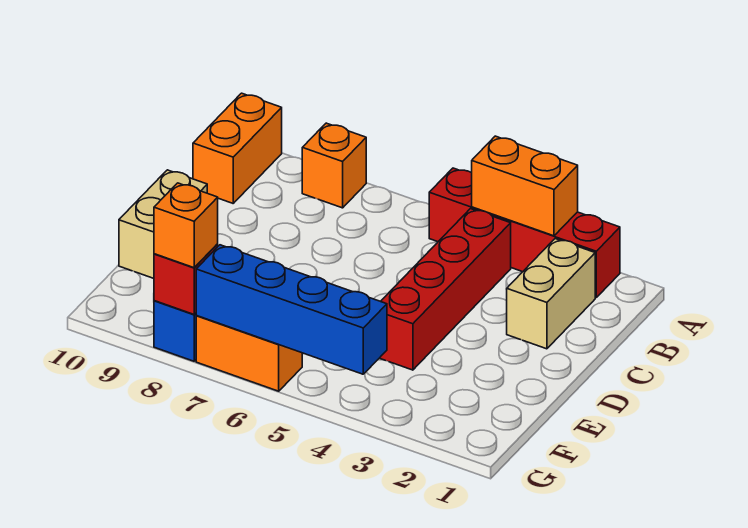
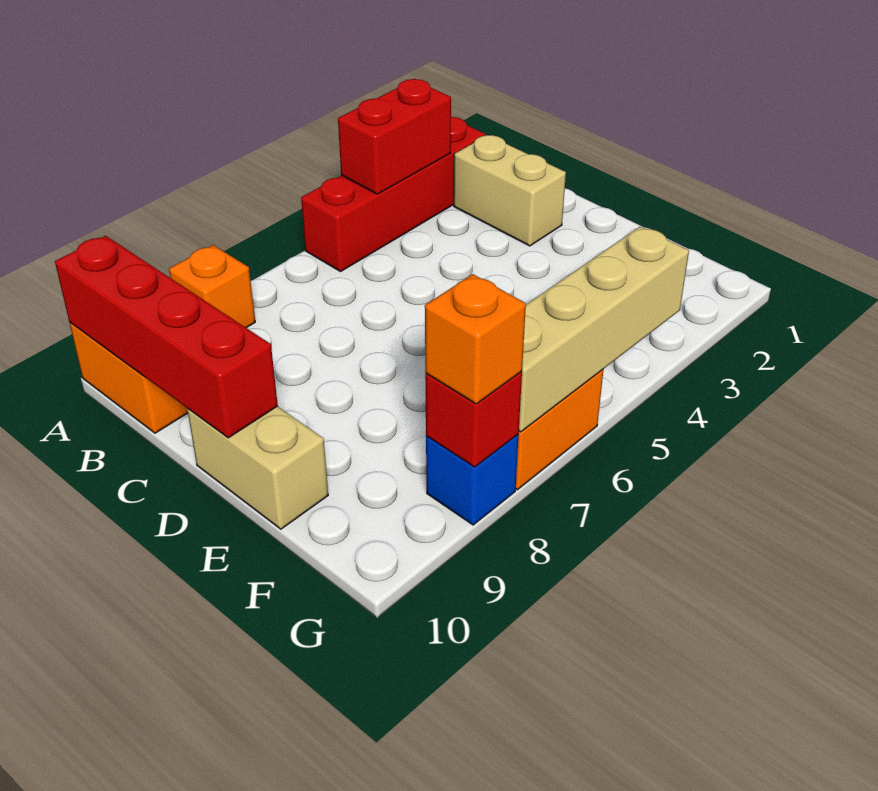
orange 1x2 brick [472,136,578,236] -> red 1x2 brick [338,79,451,194]
red 1x4 brick [380,209,511,370] -> red 1x4 brick moved to [55,236,278,438]
blue 1x4 brick [196,245,387,374] -> tan 1x4 brick [519,227,689,432]

